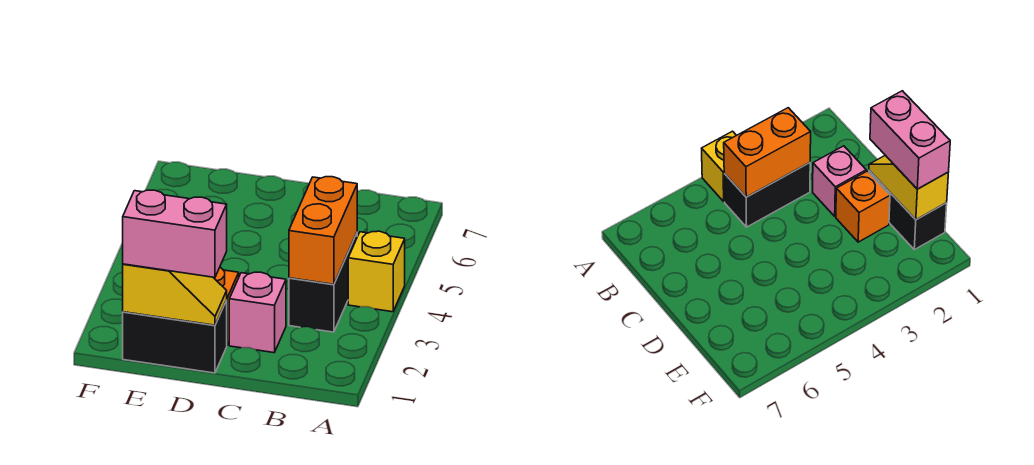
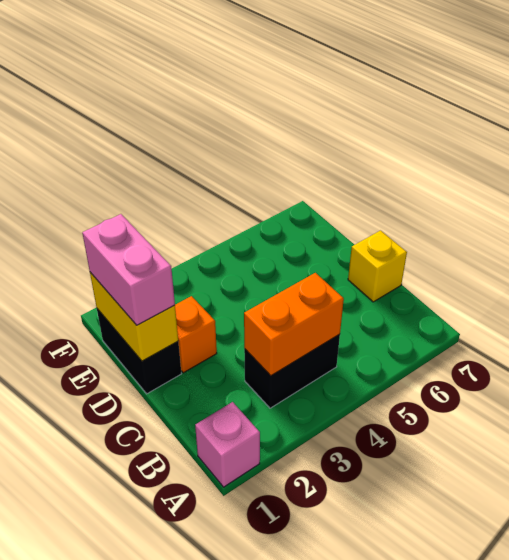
yellow 1x1 brick [348,231,405,312] -> yellow 1x1 brick moved to [348,231,407,302]
pink 1x1 brick [229,272,286,353] -> pink 1x1 brick moved to [195,402,260,487]
yellow 1x2 slope [123,264,227,325] -> yellow 1x2 brick [90,272,178,361]

